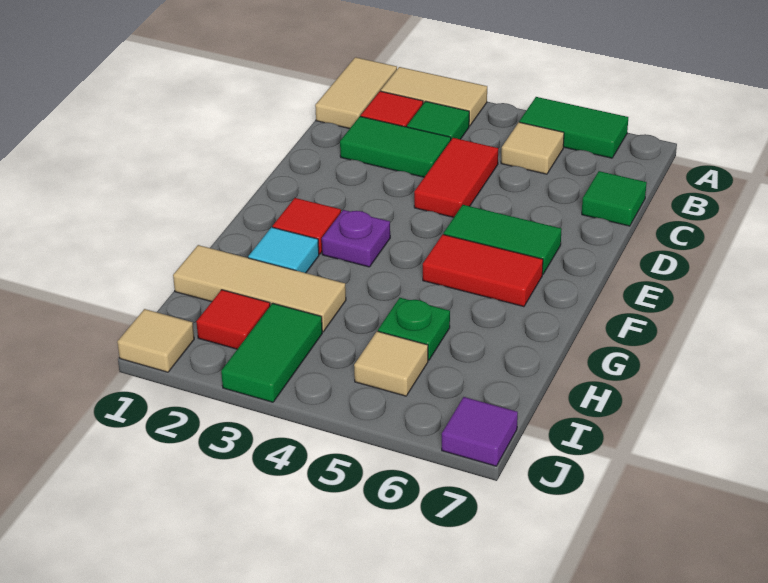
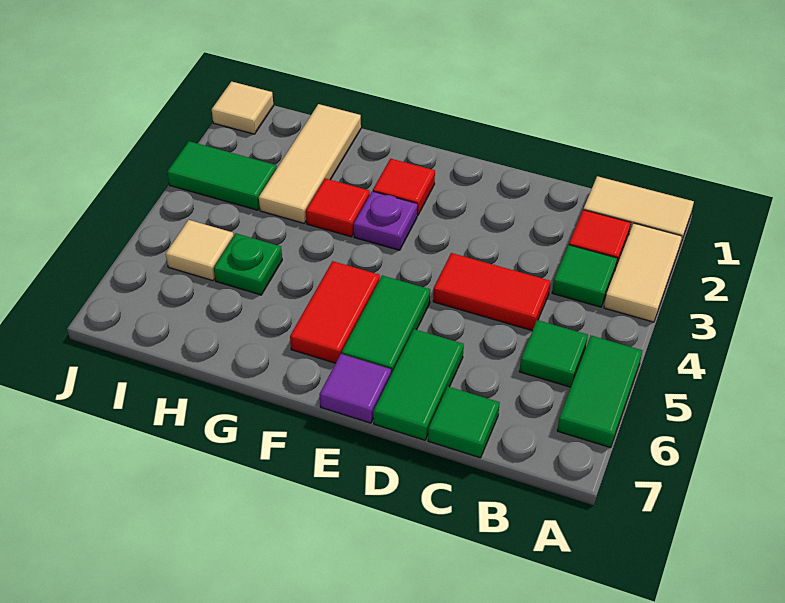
tan 1x1 tile [501,122,564,174] -> green 1x1 tile [519,320,588,387]
green 1x2 tile [340,116,451,177] -> green 1x2 tile moved to [373,329,464,440]
cyan 1x1 tile [248,227,319,273] -> none
red 1x1 tile [196,290,270,349] -> red 1x1 tile moved to [306,178,370,237]
purple 1x1 tile [442,397,518,466] -> purple 1x1 tile moved to [319,354,391,423]

